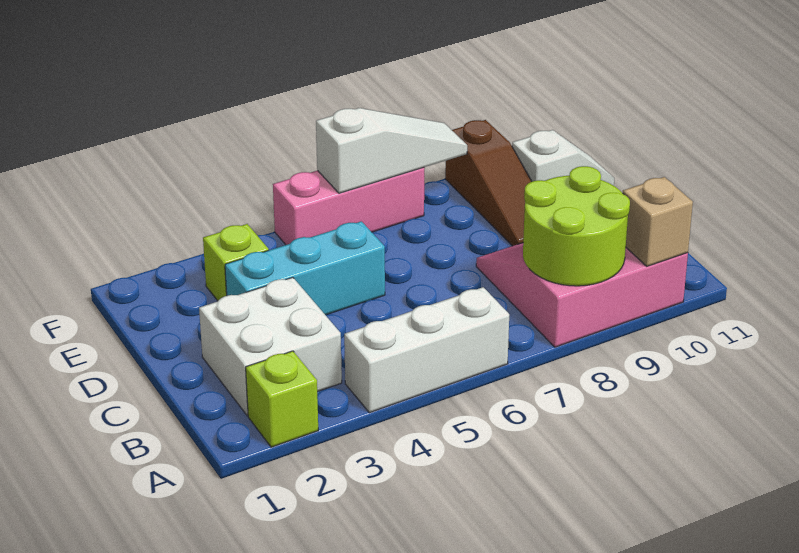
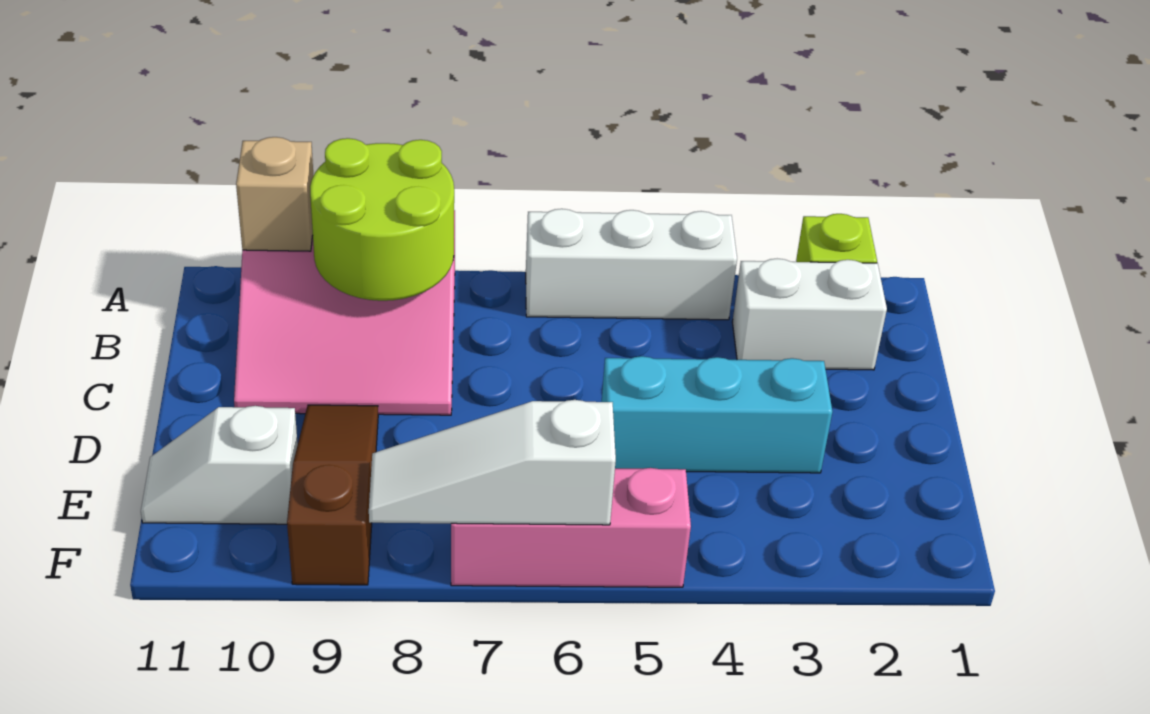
white 2x2 brick [199,277,342,416] -> white 1x2 brick [732,259,887,370]
lime 1x1 brick [203,224,269,301] -> none

